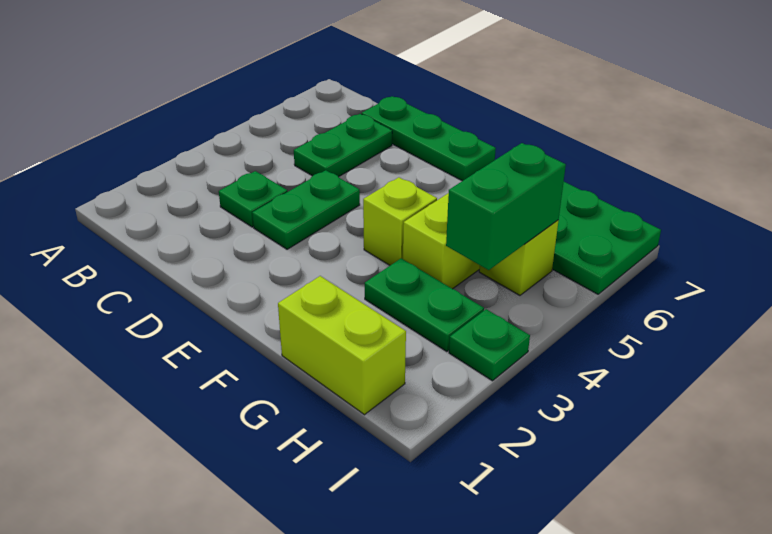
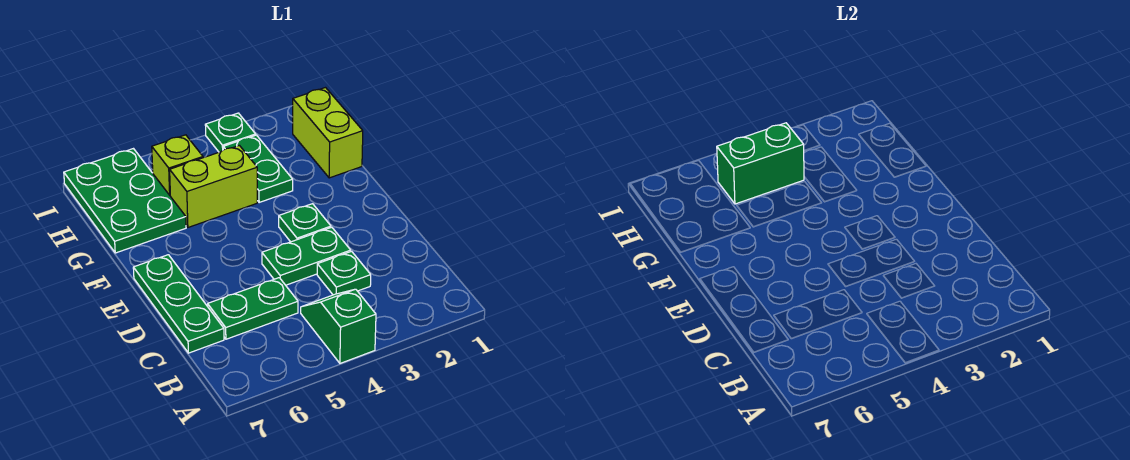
none -> green 1x2 slope [301,289,376,363]
none -> green 1x1 plate [279,204,331,242]
lime 1x1 brick [363,177,437,265] -> none

